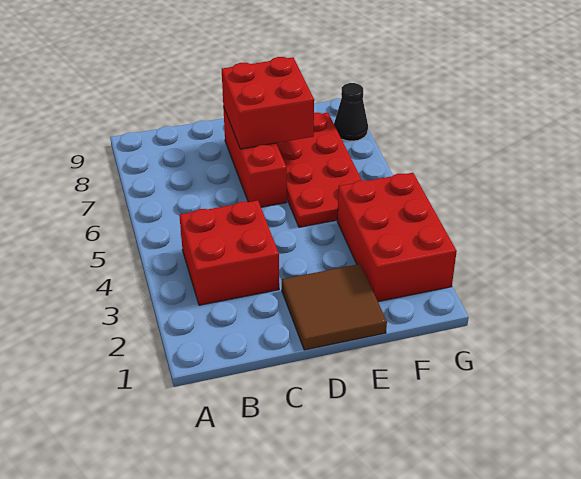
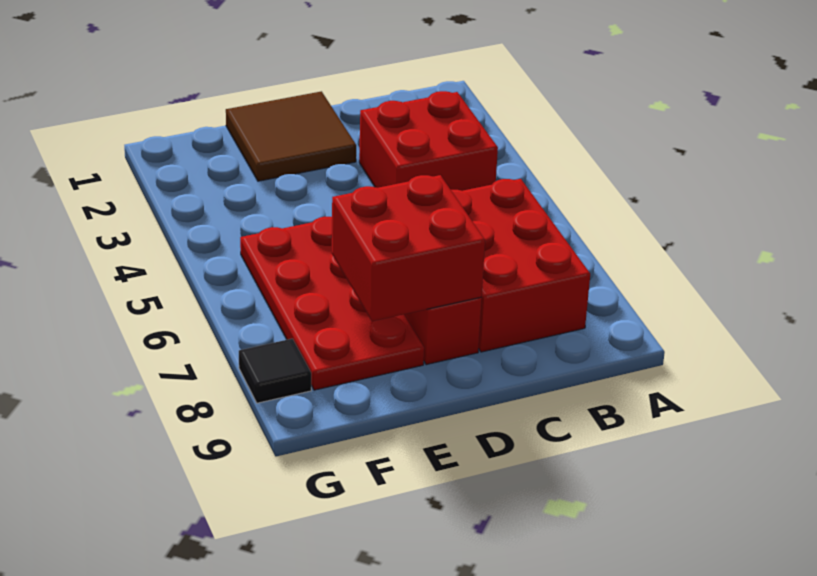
red 2x3 brick [337,173,457,302] -> red 2x3 brick moved to [451,179,590,352]
black 1x1 cone [334,83,368,141] -> black 1x1 tile [239,339,311,403]

